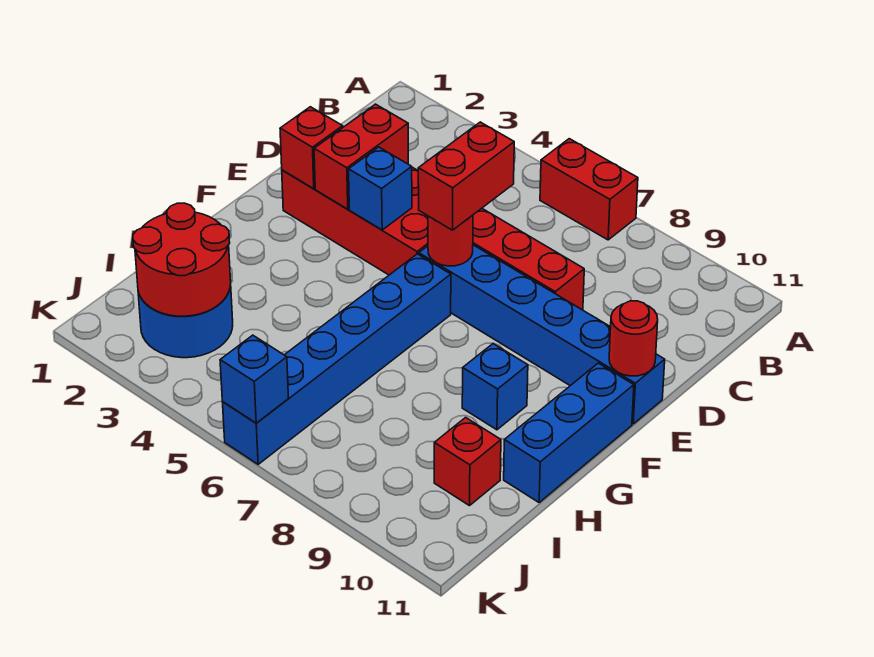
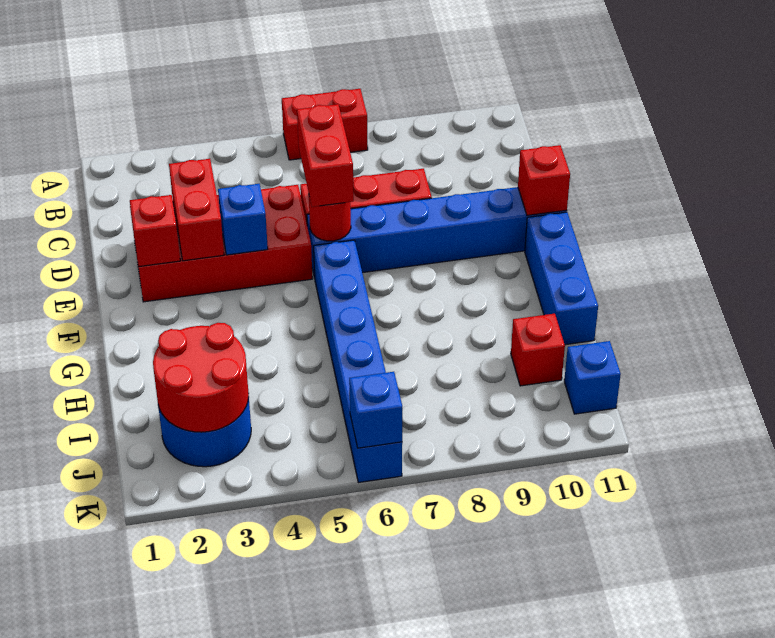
red 1x1 round brick [609,301,658,376] -> red 1x1 brick [518,145,570,215]
blue 1x1 brick [462,344,528,430] -> blue 1x1 brick moved to [564,341,621,414]

